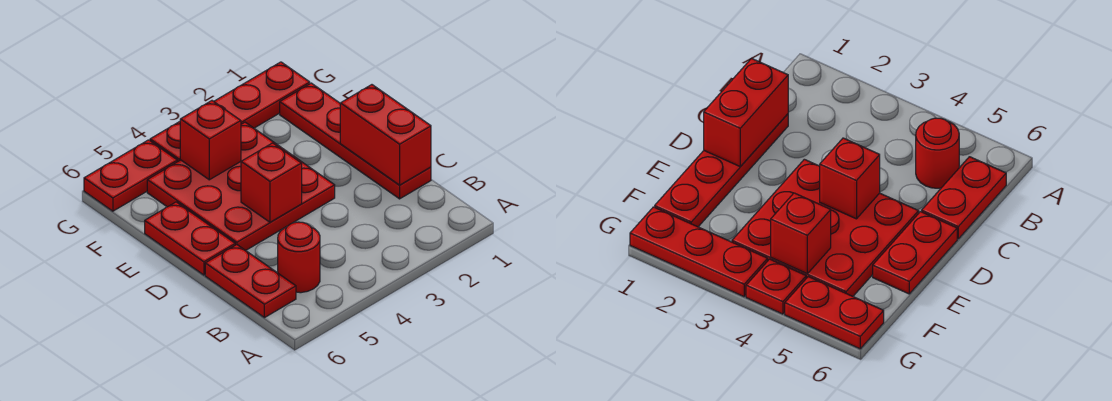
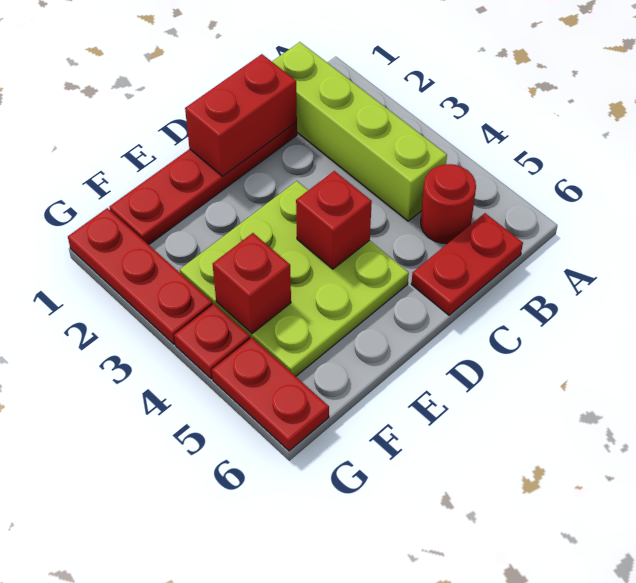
none -> lime 1x4 brick [272,42,447,221]
red 3x3 plate [147,122,335,250] -> lime 3x3 plate [180,181,409,376]
red 1x2 plate [145,202,235,275] -> none

